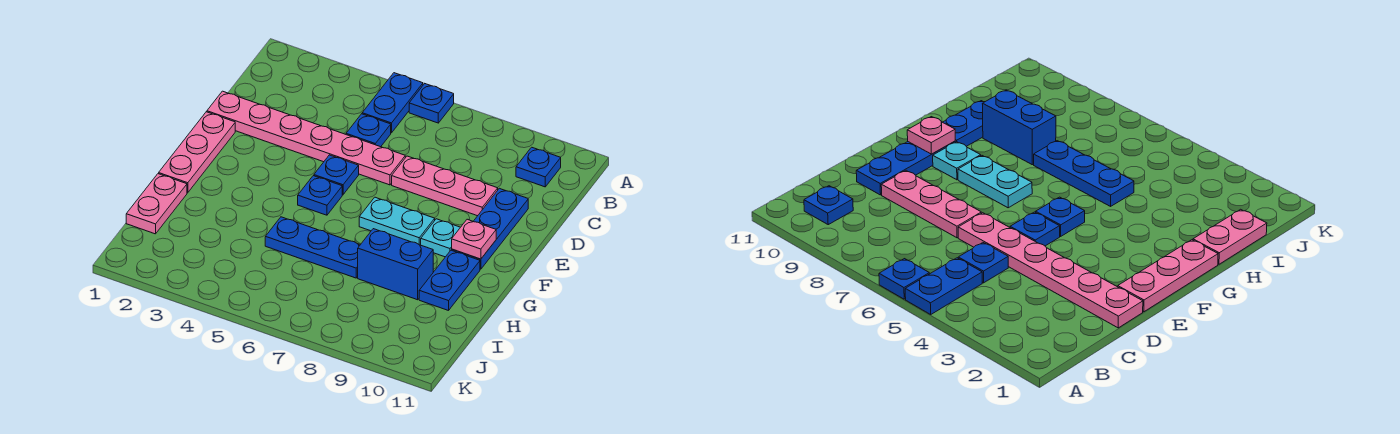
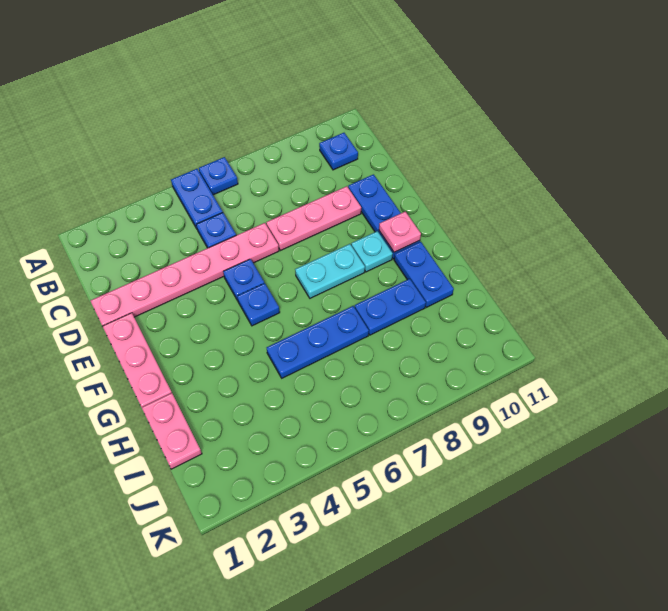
blue 1x2 brick [358,229,433,300] -> blue 1x2 plate [355,279,426,335]

